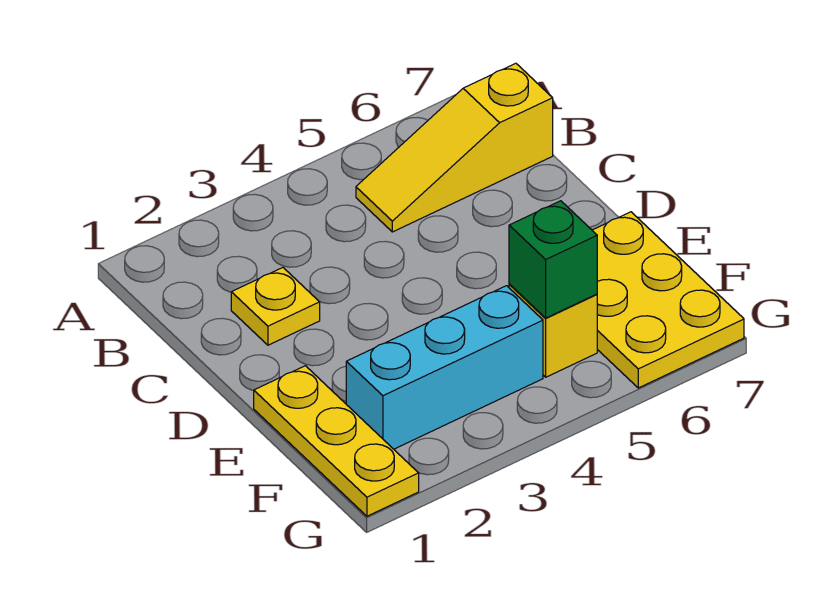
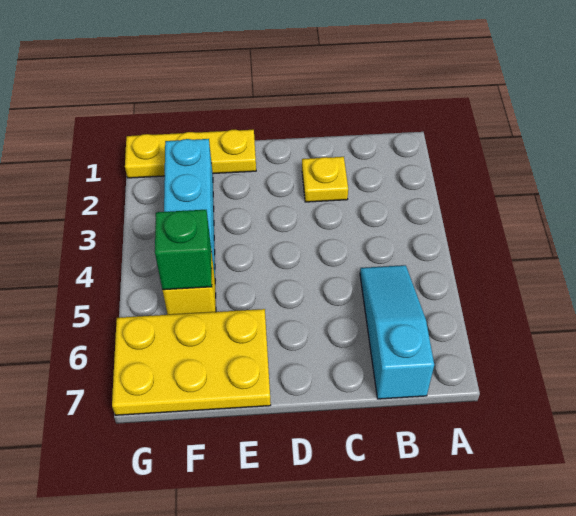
yellow 1x3 slope [356,63,553,232] -> cyan 1x3 slope [360,265,434,399]

